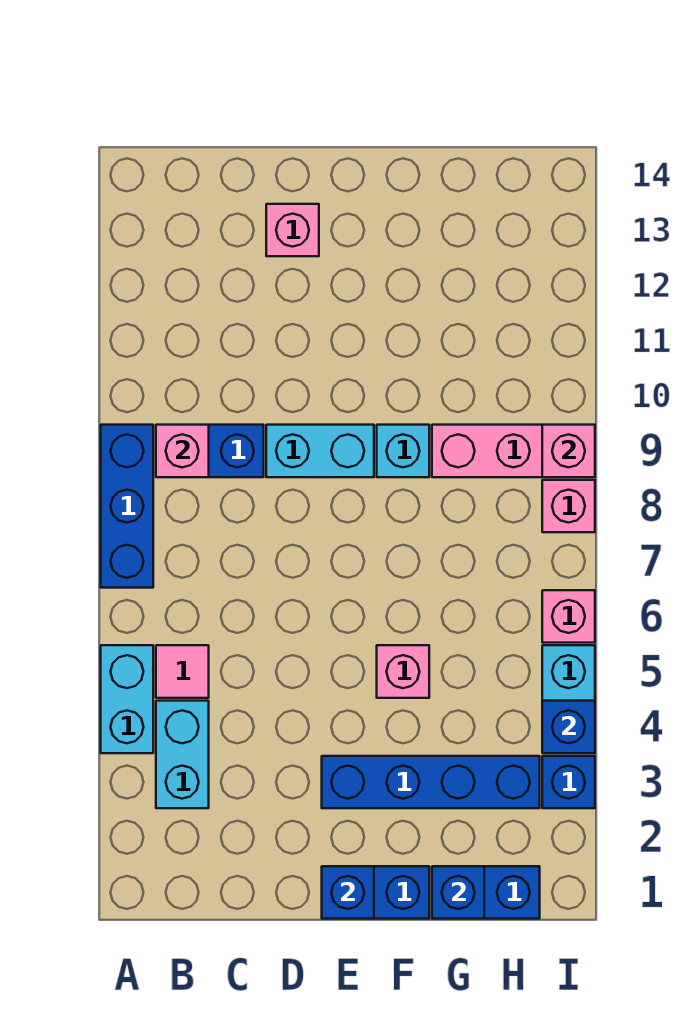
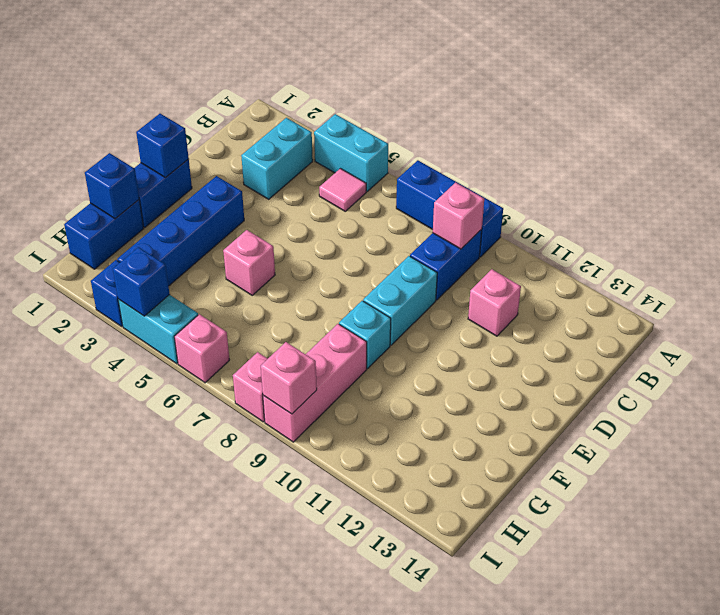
cyan 1x2 brick [156,701,209,808] -> cyan 1x2 brick turned to [241,118,313,199]
pink 1x1 brick [266,204,319,256] -> pink 1x1 brick moved to [468,269,521,336]

